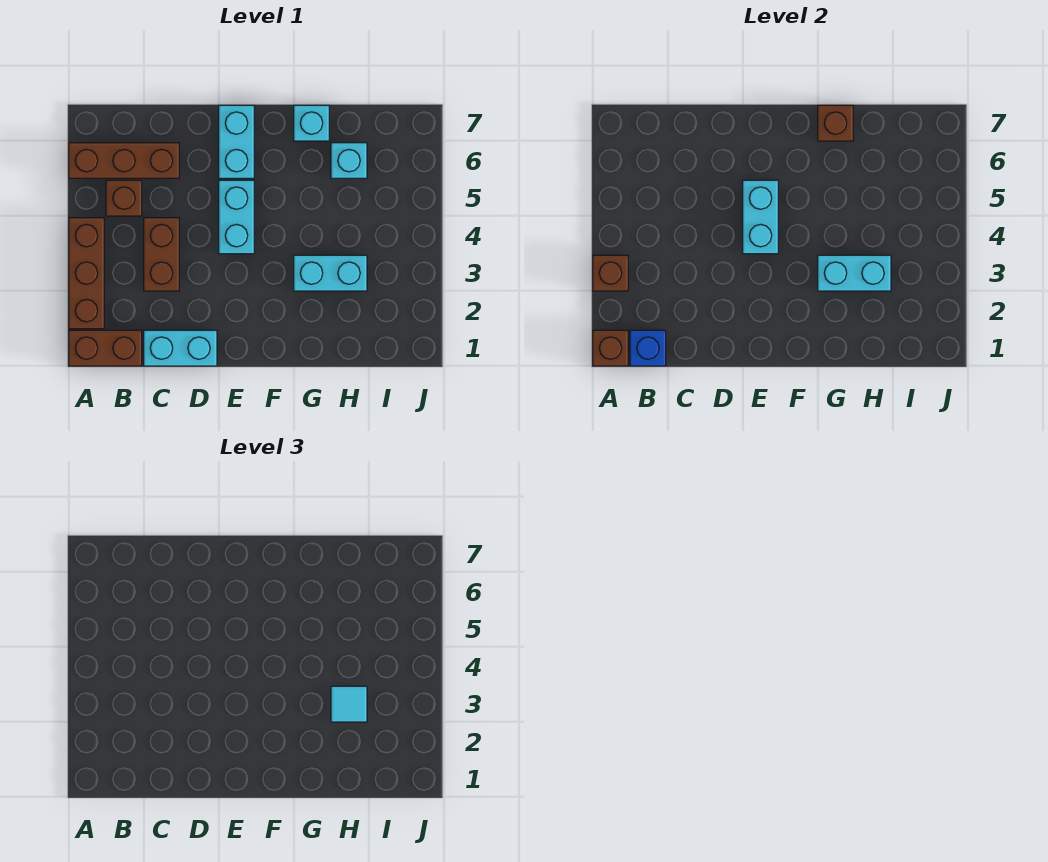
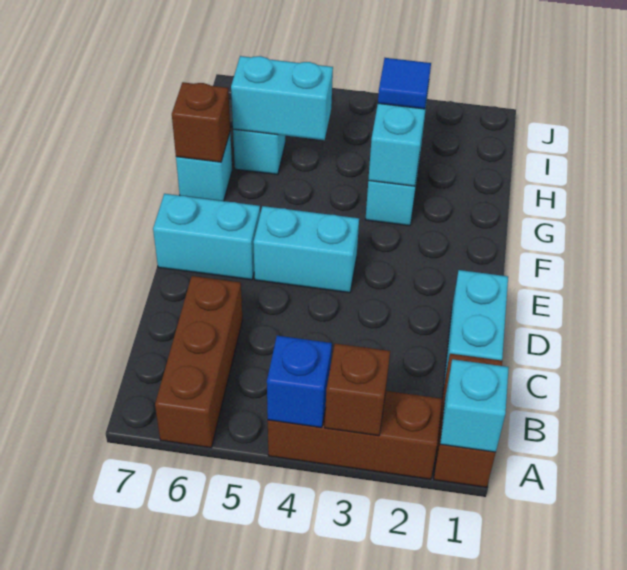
brown 1x1 brick [593,330,628,366] -> cyan 1x1 brick [440,359,509,452]
blue 1x1 brick [630,330,666,366] -> blue 1x1 brick moved to [267,336,332,428]
brown 1x1 brick [106,180,142,216] -> none
brown 1x2 brick [144,218,179,291] -> none
cyan 1x2 brick [743,180,778,254] -> cyan 1x2 brick moved to [231,56,333,140]
cyan 1x1 tile [331,686,367,722] -> blue 1x1 tile [378,58,431,109]

